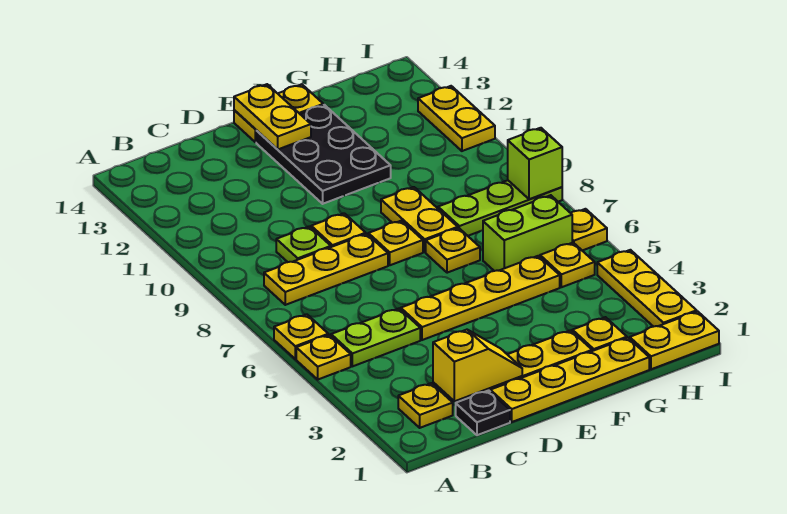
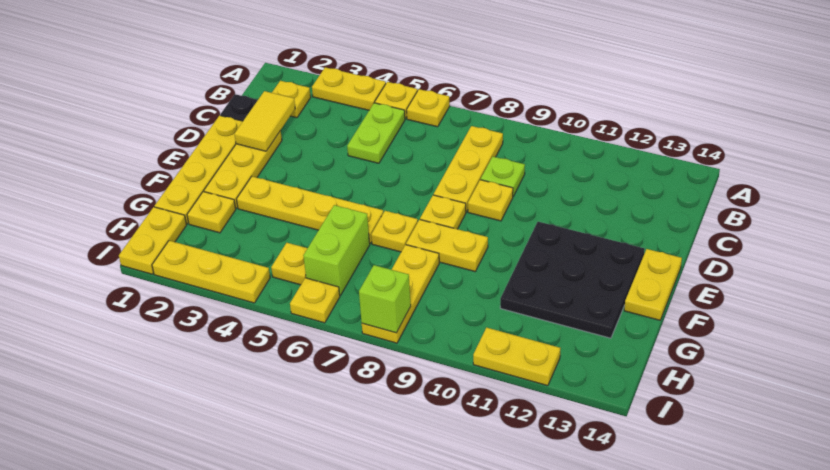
yellow 1x2 slope [433,330,522,401] -> yellow 1x2 tile [234,91,295,151]
yellow 1x4 plate [401,256,560,340] -> yellow 1x4 plate turned to [237,177,383,243]
black 2x3 plate [256,105,391,204] -> black 3x3 plate [500,222,645,338]
yellow 1x2 plate [234,84,311,149] -> yellow 1x2 plate moved to [312,67,386,110]
lime 1x3 plate [438,180,562,236] -> yellow 1x3 plate [362,245,439,343]

